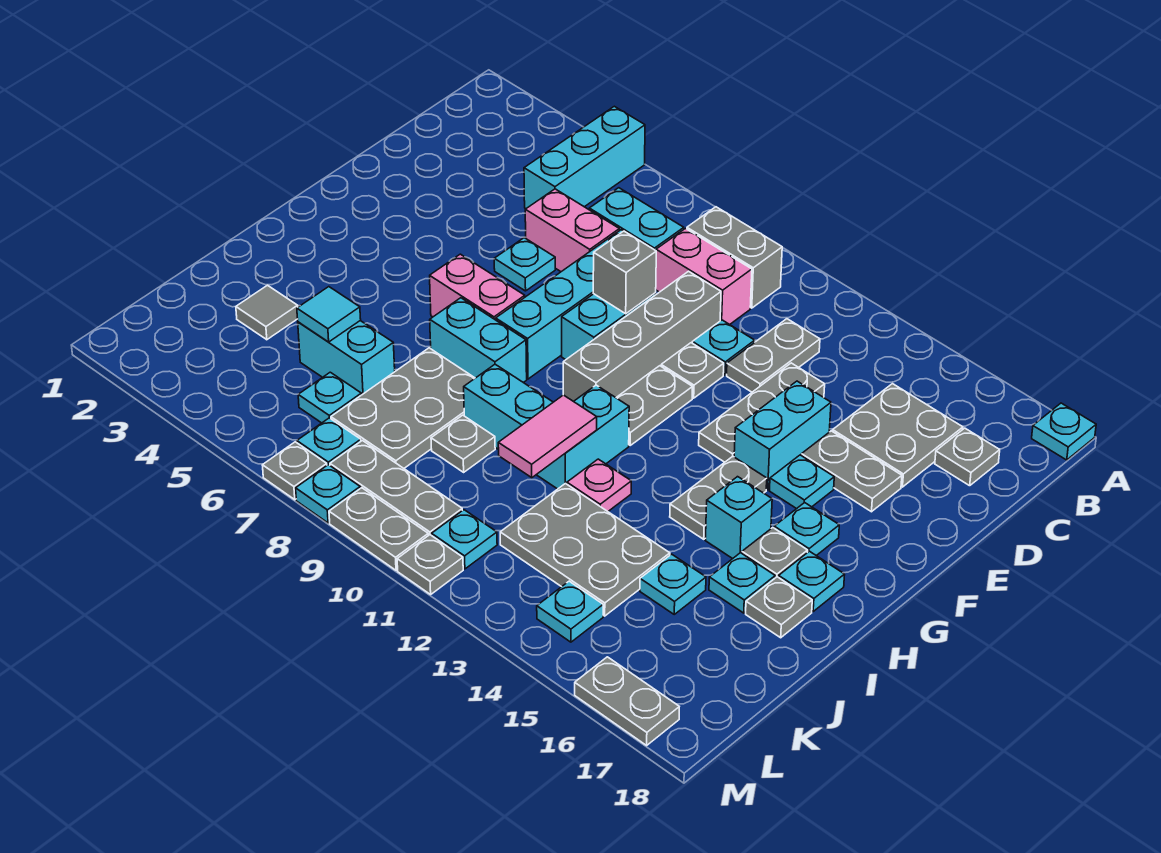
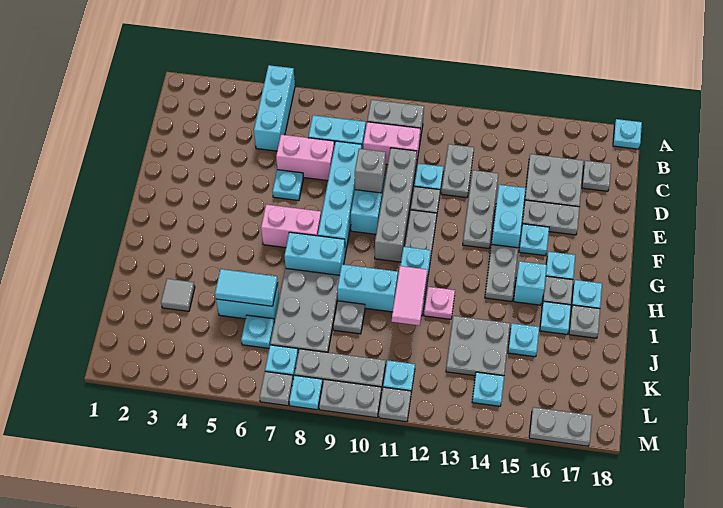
cyan 1x1 tile [297,287,361,342] -> cyan 1x2 tile [215,269,278,306]
grey 2x3 plate [500,483,670,616] -> grey 2x2 plate [446,316,510,376]

